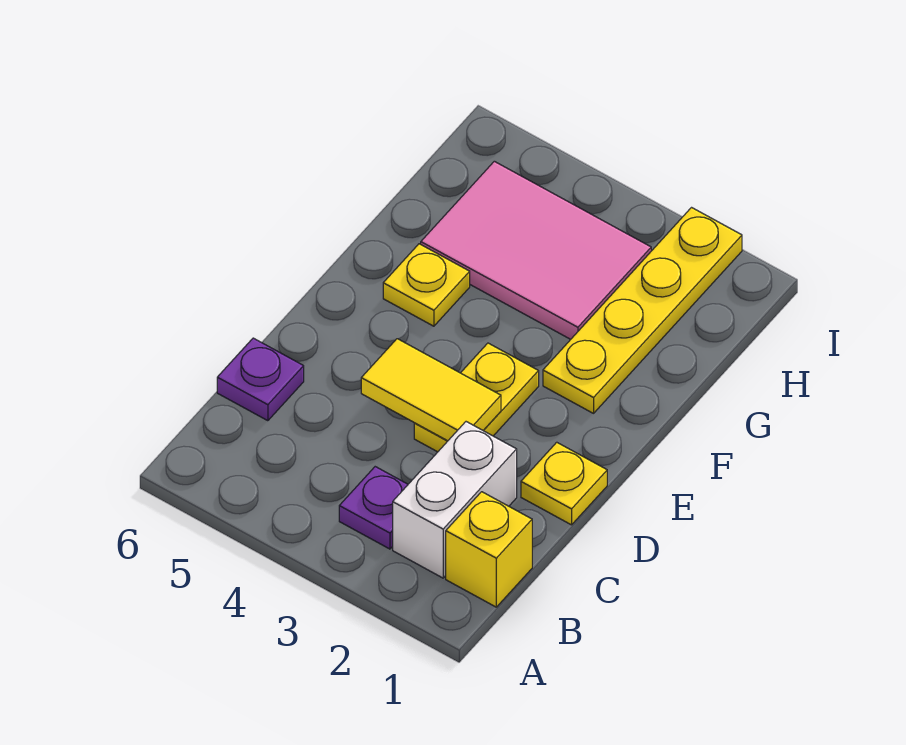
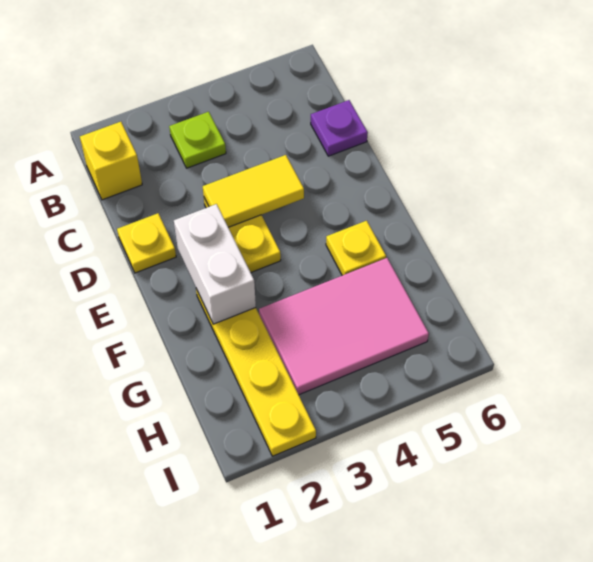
white 1x2 brick [393,422,517,578] -> white 1x2 brick moved to [174,204,256,324]
purple 1x1 plate [339,467,408,549] -> lime 1x1 plate [169,112,226,168]

